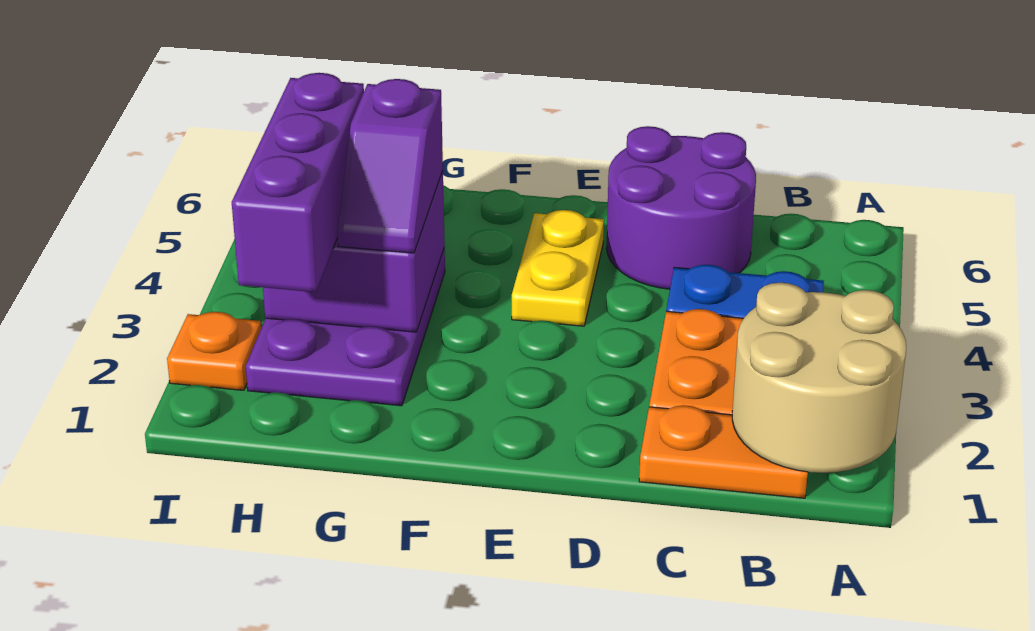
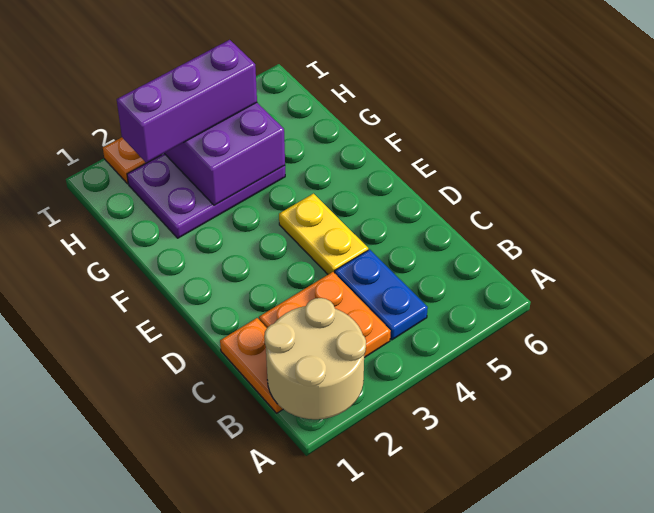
purple 2x2 round brick [607,126,756,289] -> none
yellow 1x2 plate [512,210,604,326] -> yellow 1x2 plate turned to [279,194,368,274]
purple 1x2 slope [337,79,443,253] -> none

